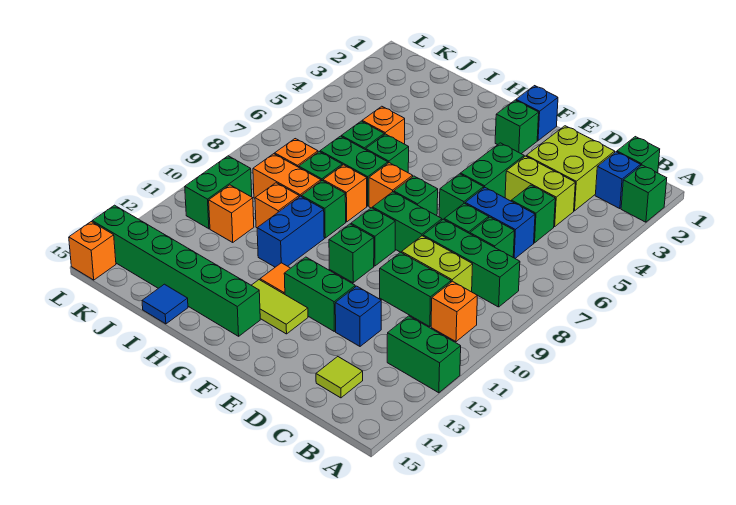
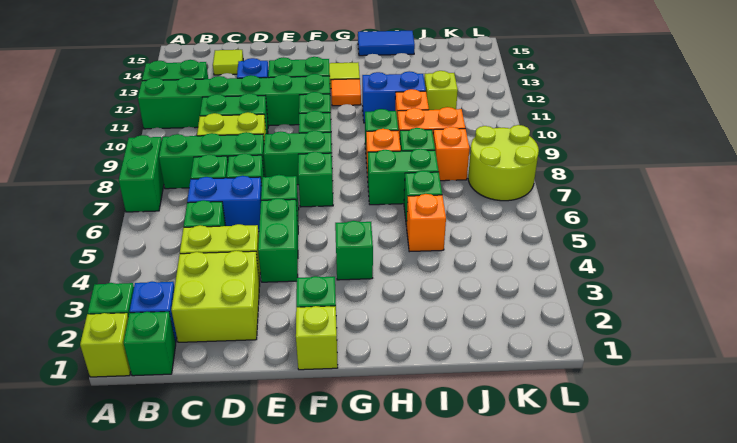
none -> lime 1x1 brick [80,313,131,377]
orange 1x1 brick [431,281,477,342] -> none
blue 1x1 brick [516,86,558,140] -> lime 1x1 brick [296,306,338,370]
orange 1x1 brick [369,163,413,208] -> none
green 1x6 brick [92,205,260,336] -> green 1x6 brick moved to [138,74,331,129]
green 1x1 brick [366,134,409,173] -> green 1x1 brick moved to [335,221,373,280]
blue 1x2 brick [257,196,324,267] -> blue 1x2 brick turned to [362,71,426,123]
blue 1x1 tile [142,284,188,324] -> blue 1x2 tile [358,31,415,56]
orange 1x1 brick [209,185,254,243] -> lime 1x1 brick [424,71,458,110]
none -> lime 2x2 round brick [468,125,539,201]
green 1x2 brick [185,156,252,229] -> green 1x2 brick moved to [119,135,164,212]
orange 1x1 brick [69,222,116,280] -> none

